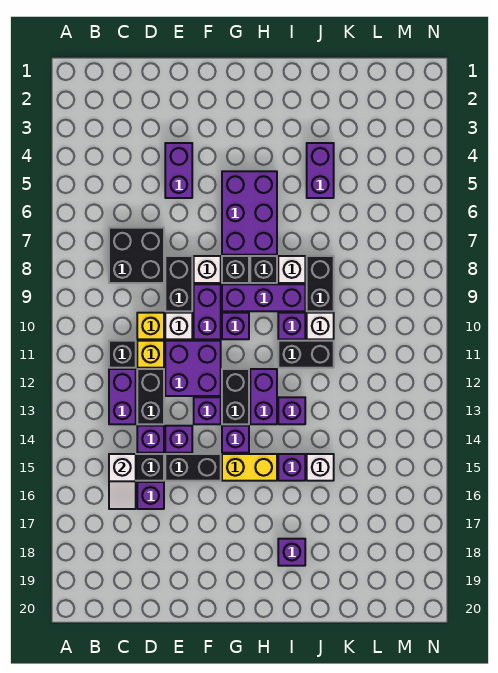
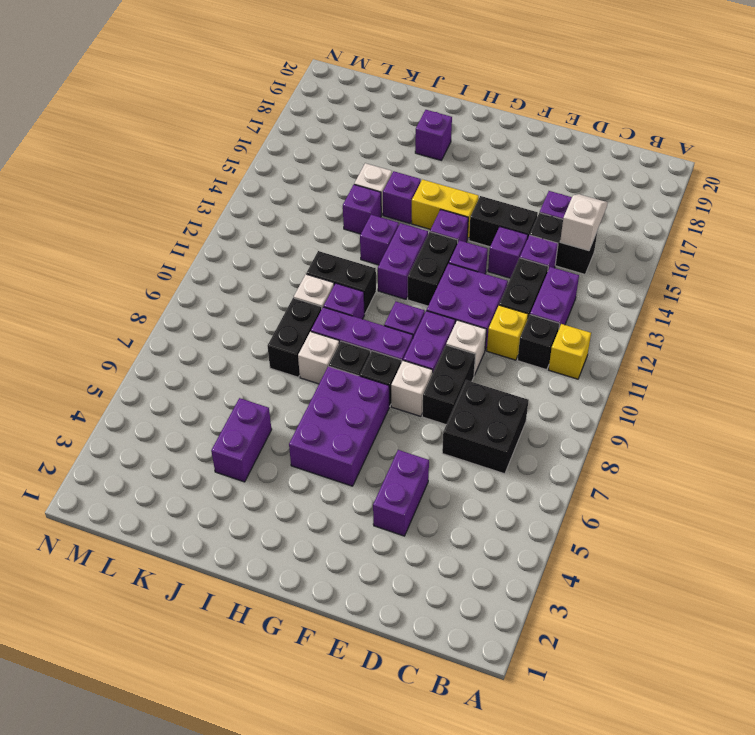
yellow 1x1 brick [137,313,164,339] -> yellow 1x1 brick moved to [549,324,591,379]
none -> purple 1x1 brick [343,185,381,234]

